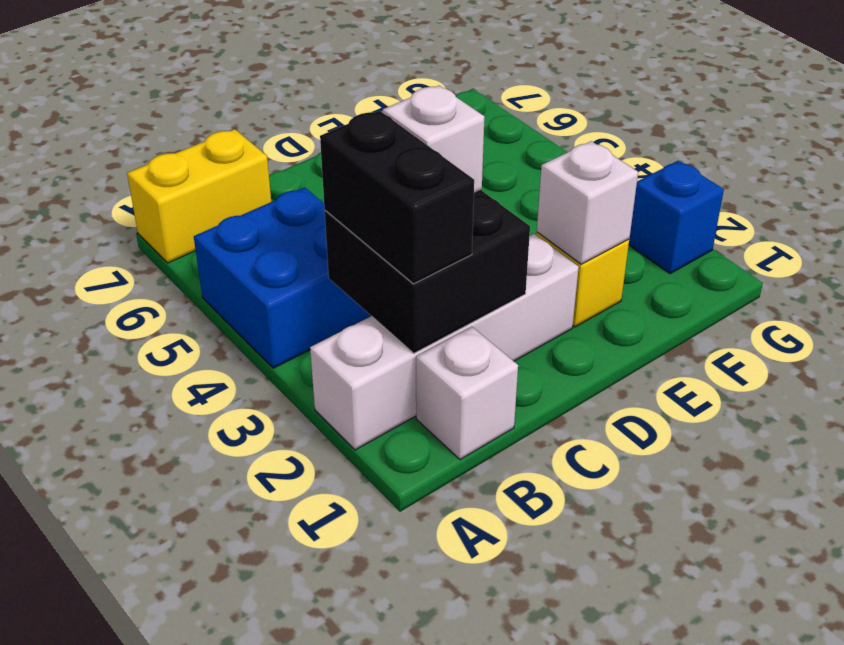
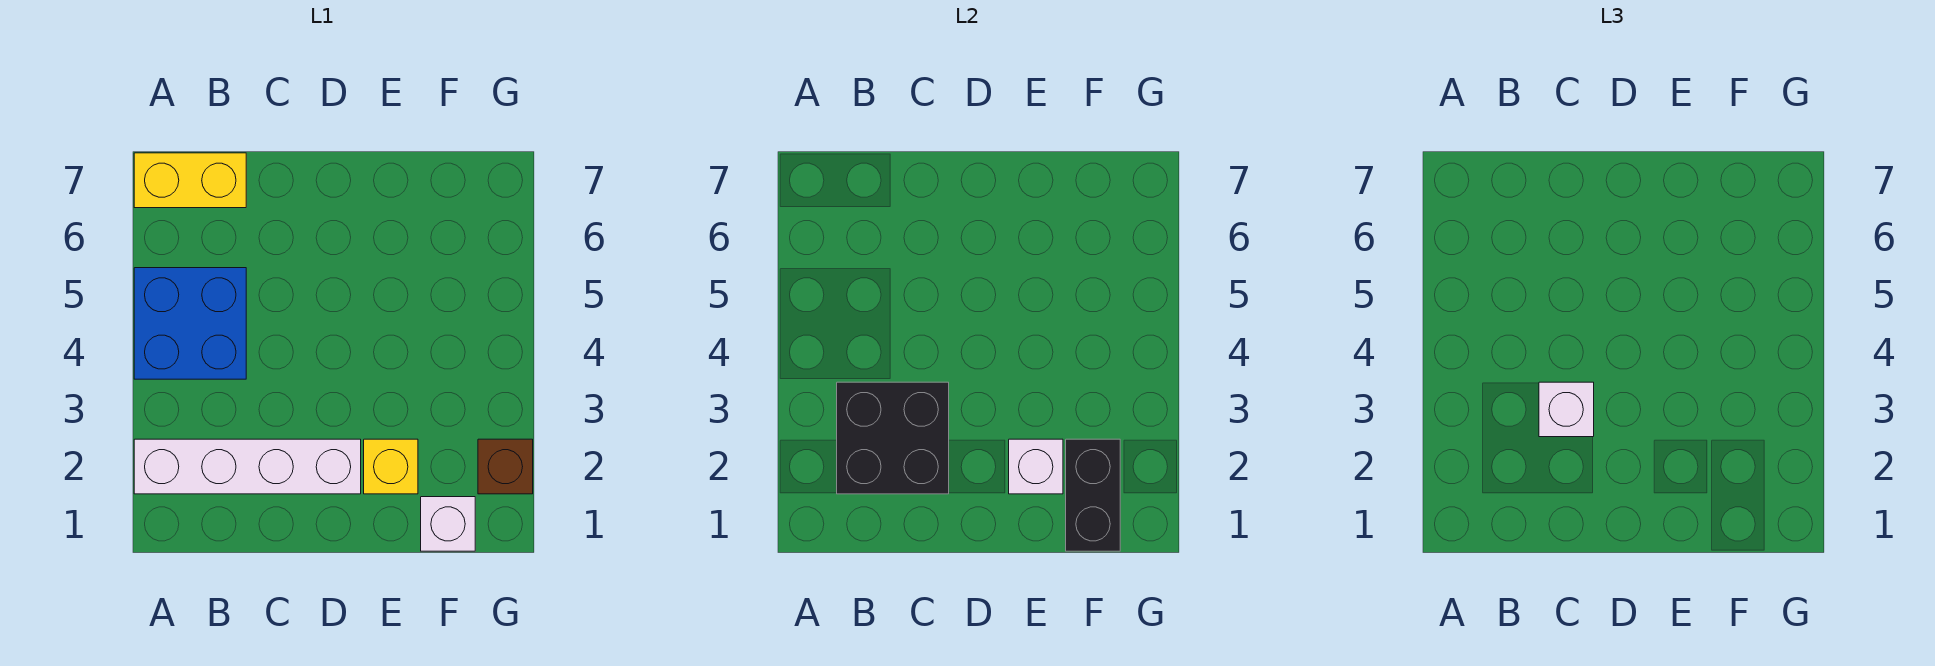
white 1x1 brick [416,327,518,460] -> white 1x1 brick moved to [421,497,475,551]
black 1x2 brick [320,111,474,284] -> black 1x2 brick moved to [1066,439,1120,551]
blue 1x1 brick [629,161,724,274] -> brown 1x1 brick [478,439,533,494]

